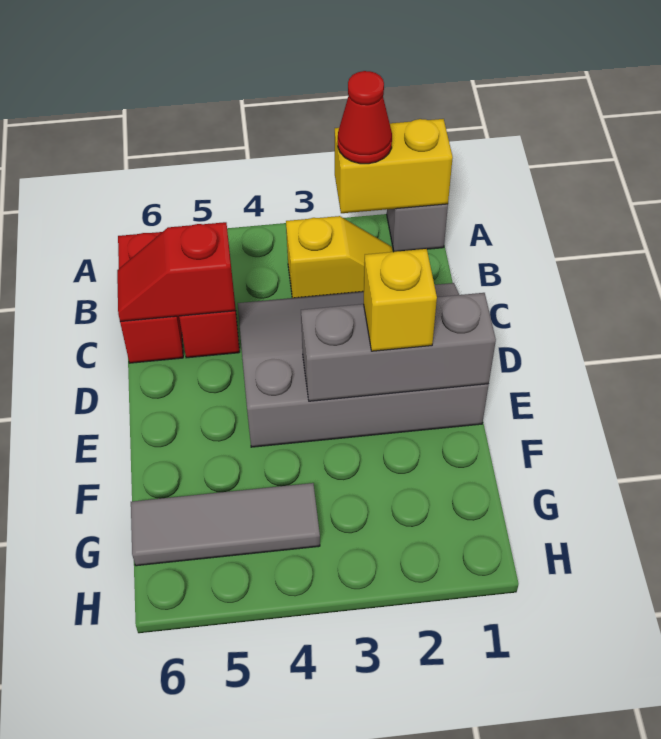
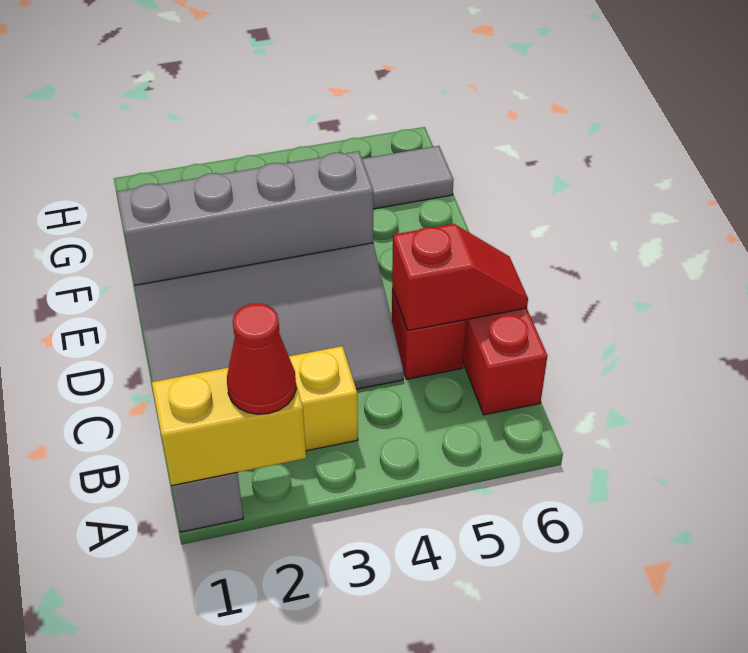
grey 1x3 brick [301,293,496,401] -> grey 1x4 brick [117,151,373,285]
yellow 1x1 brick [364,249,437,351] -> none

